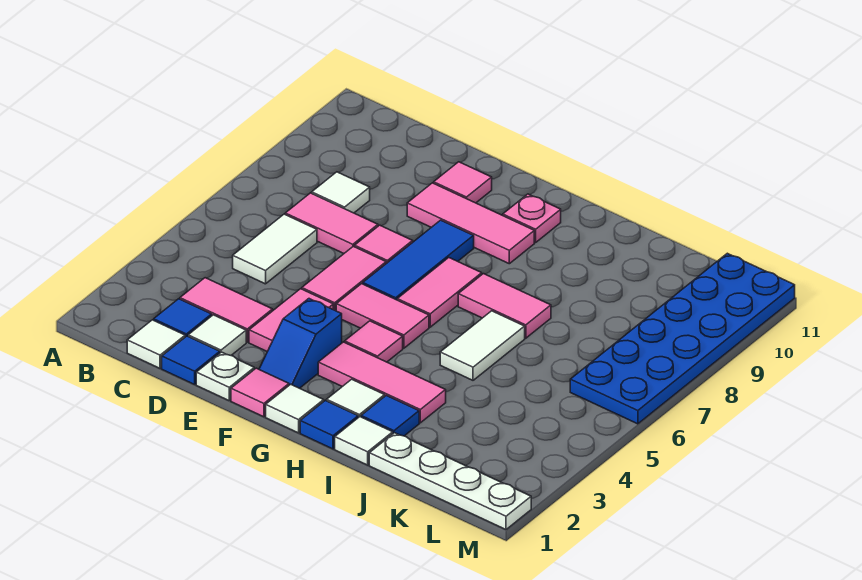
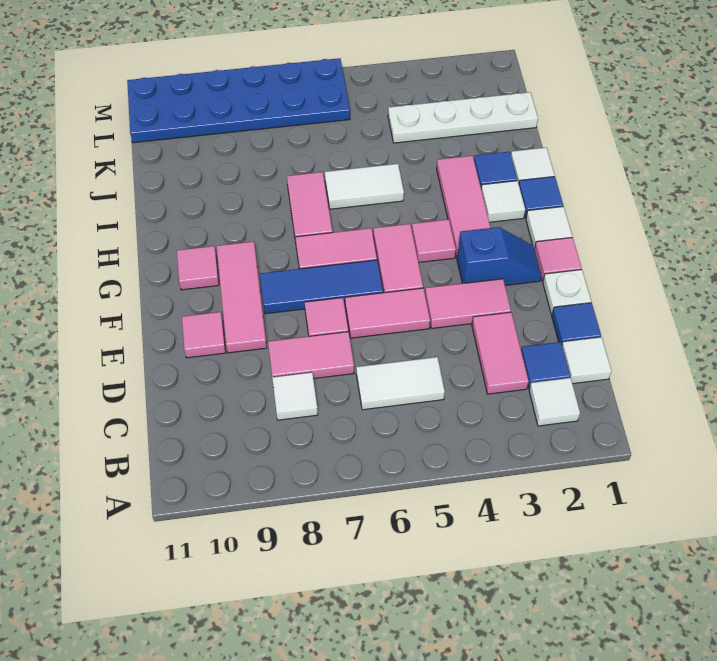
pink 1x2 tile [285,193,378,253] -> pink 1x2 tile turned to [268,332,354,379]
white 1x1 tile [188,315,246,355] -> white 1x1 tile moved to [529,378,580,426]
pink 1x1 plate [503,194,561,242] -> pink 1x1 tile [177,246,219,290]
white 1x4 plate [369,433,531,529] -> white 1x4 plate turned to [388,92,538,143]

